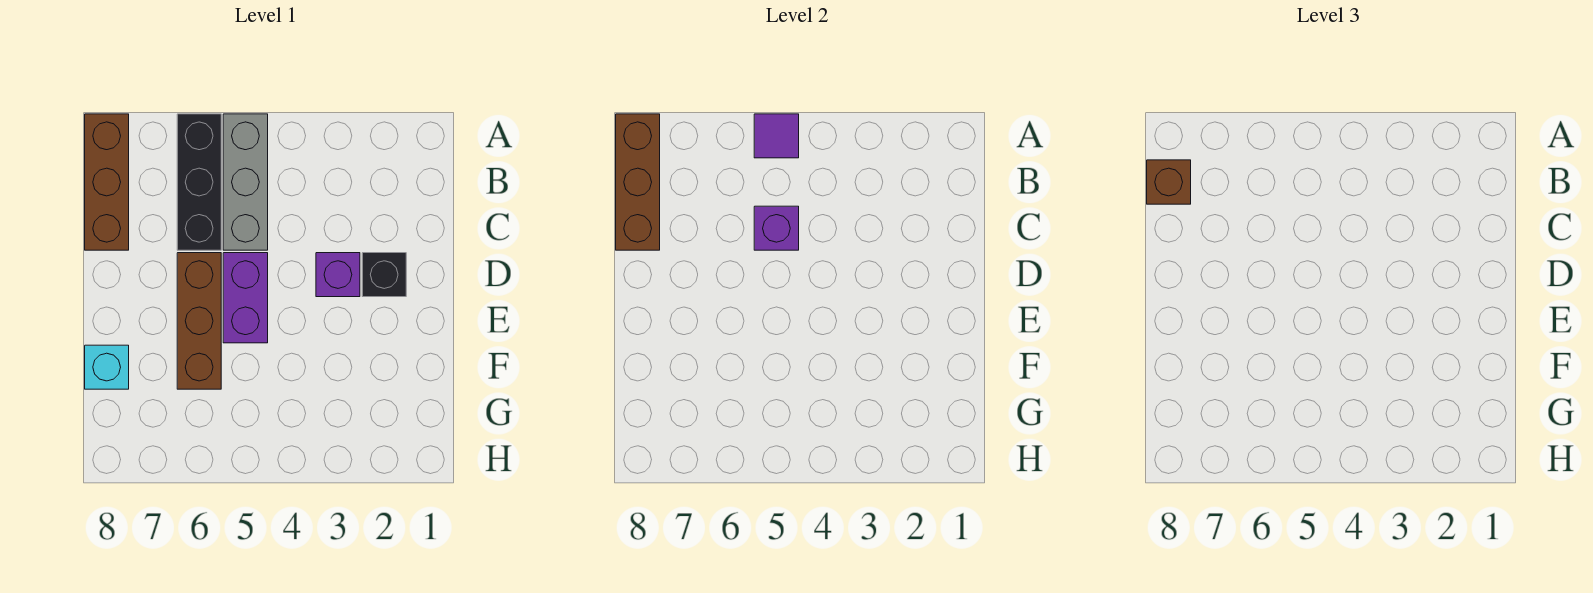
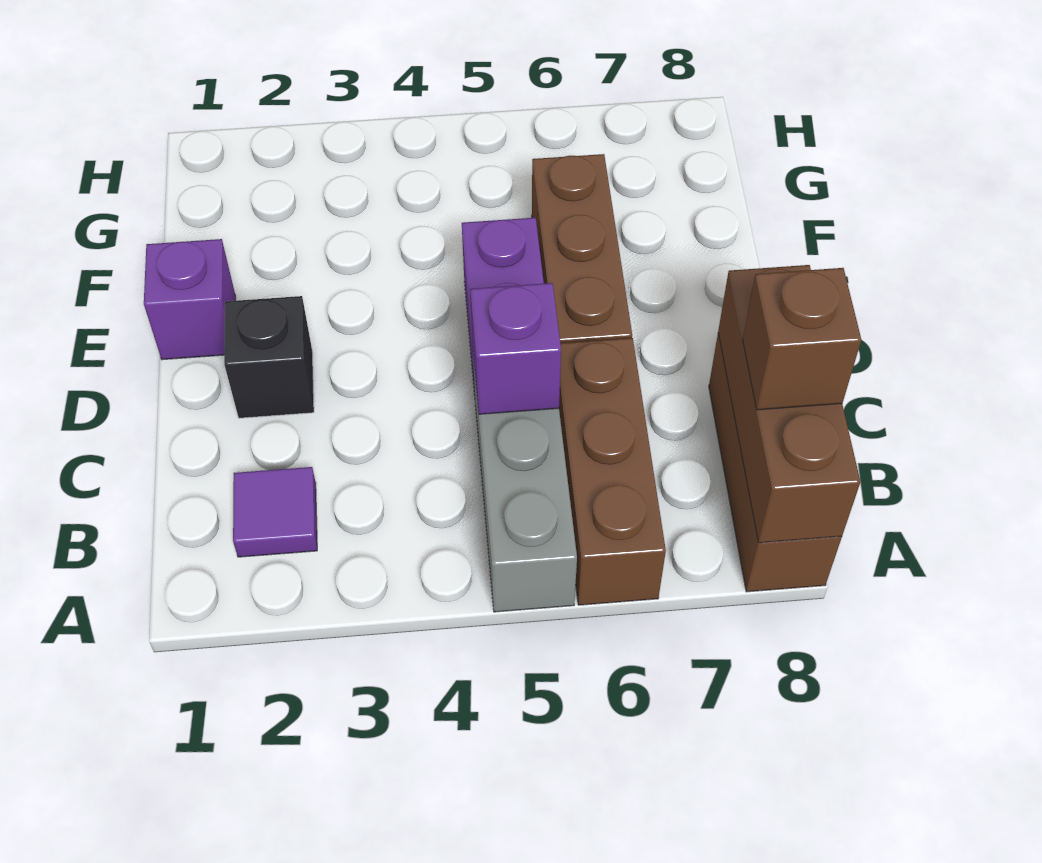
purple 1x1 tile [754,114,799,158] -> purple 1x1 tile moved to [233,467,317,557]
black 1x3 brick [177,114,221,250] -> brown 1x3 brick [559,338,666,605]
purple 1x1 brick [316,253,360,297] -> purple 1x1 brick moved to [144,239,236,360]
cyan 1x1 brick [85,345,129,389] -> none

